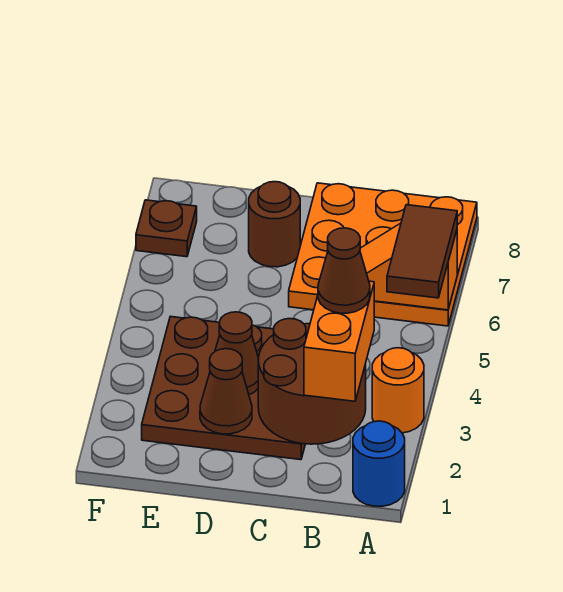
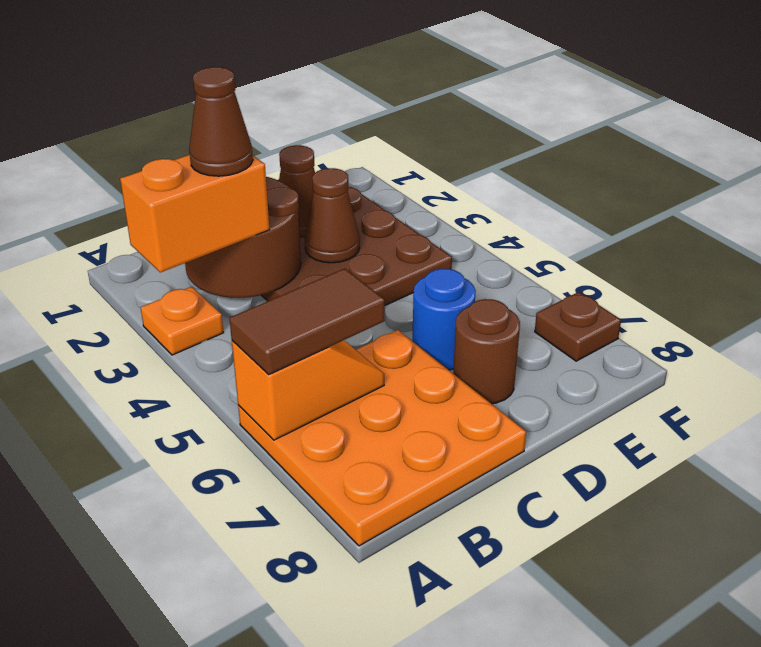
blue 1x1 round brick [353,421,405,506] -> blue 1x1 round brick moved to [412,269,476,370]
orange 1x1 round brick [372,348,424,433] -> orange 1x1 plate [141,287,224,355]
brown 1x2 tile [387,205,457,298] -> brown 1x2 tile turned to [229,269,385,375]
orange 1x2 brick [304,281,374,401] -> orange 1x2 brick turned to [120,155,269,273]

